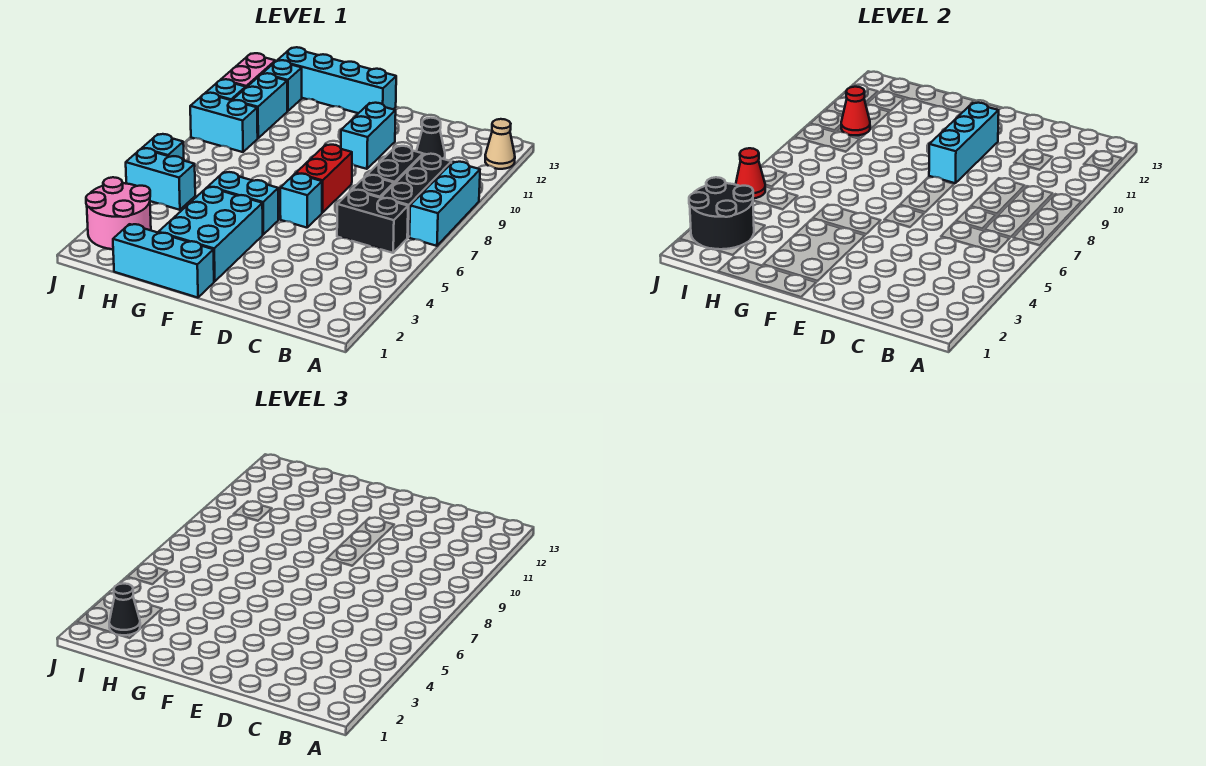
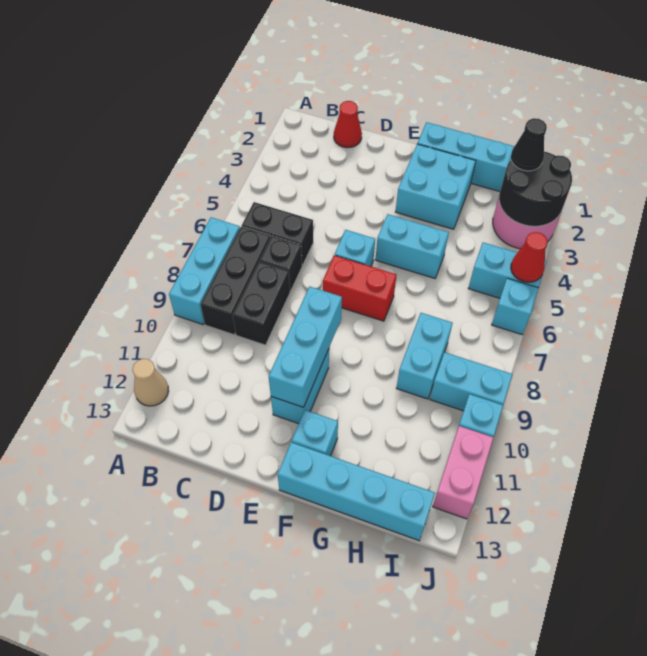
black 1x1 cone [416,118,445,159] -> none
red 1x2 brick [296,145,352,213] -> red 1x2 brick turned to [323,255,396,321]
cyan 2x3 brick [158,187,263,282] -> cyan 2x2 brick [396,144,476,229]
cyan 1x2 brick [232,73,287,138] -> cyan 1x2 brick moved to [397,313,452,399]
red 1x1 cone [841,87,870,135] -> red 1x1 cone moved to [334,101,362,148]
cyan 1x1 brick [263,60,302,111] -> cyan 1x1 brick moved to [292,410,338,456]

